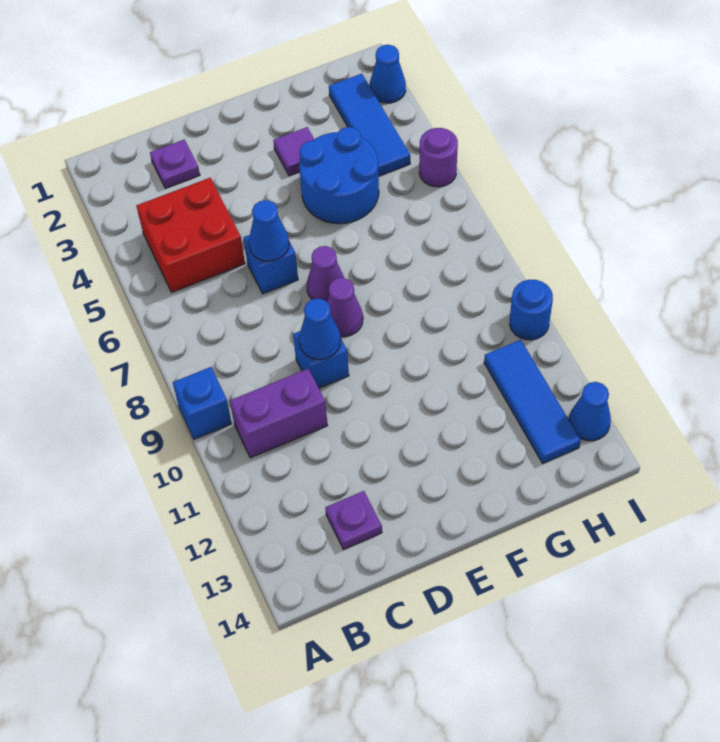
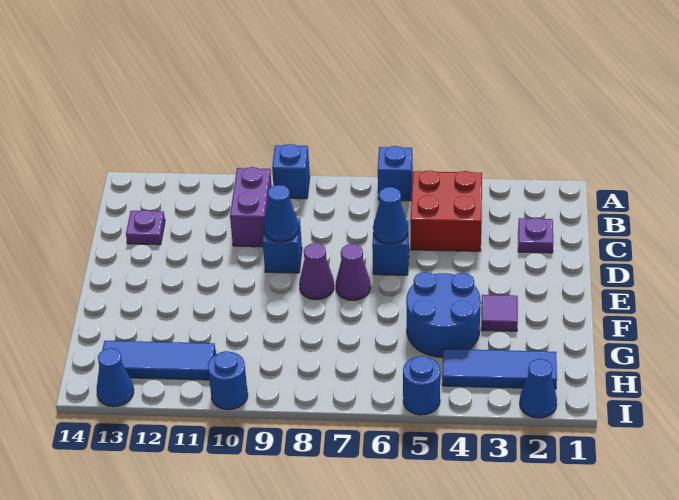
none -> blue 1x1 brick [378,146,413,201]
purple 1x1 round brick [419,128,458,187] -> blue 1x1 round brick [403,356,440,415]

